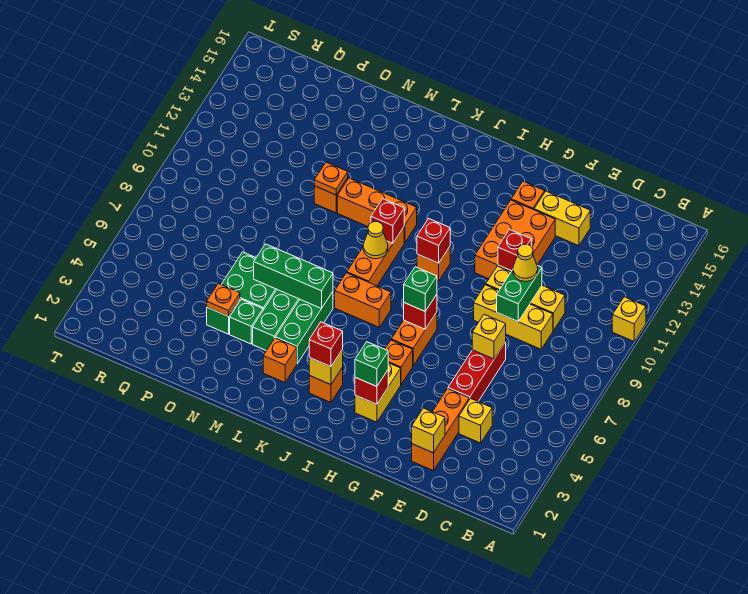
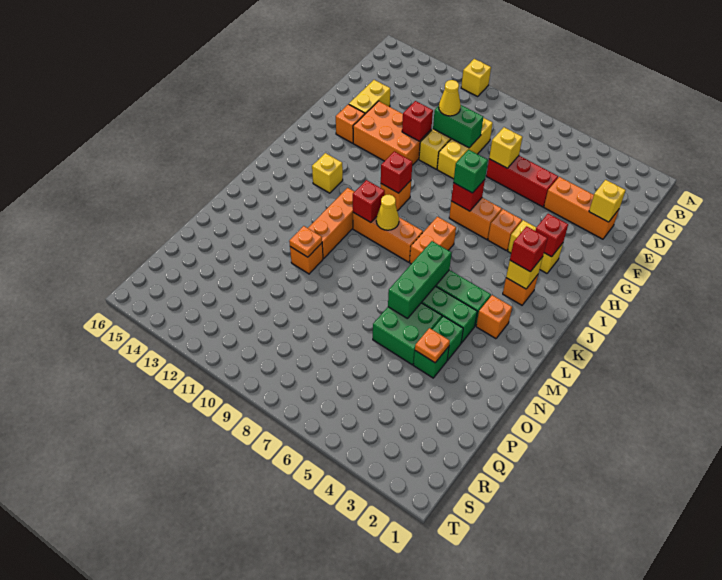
yellow 1x1 brick [459,398,492,443] -> yellow 1x1 brick moved to [312,153,343,193]
green 1x1 brick [355,342,388,387] -> none

